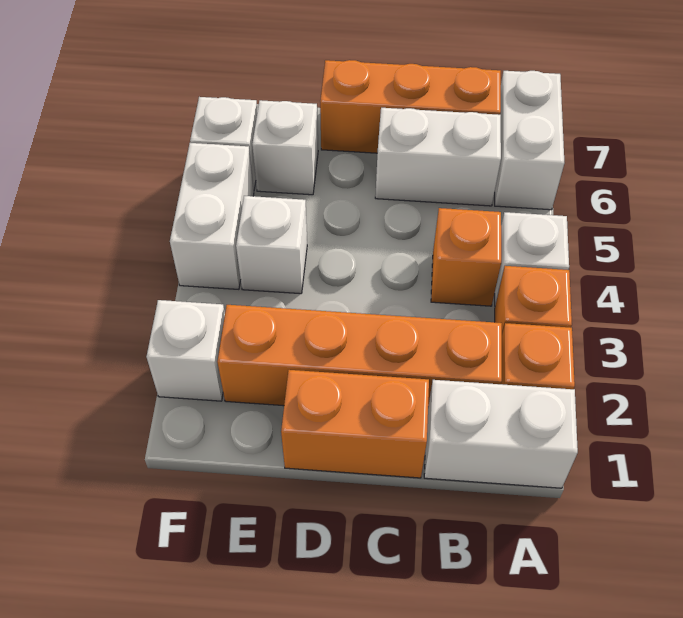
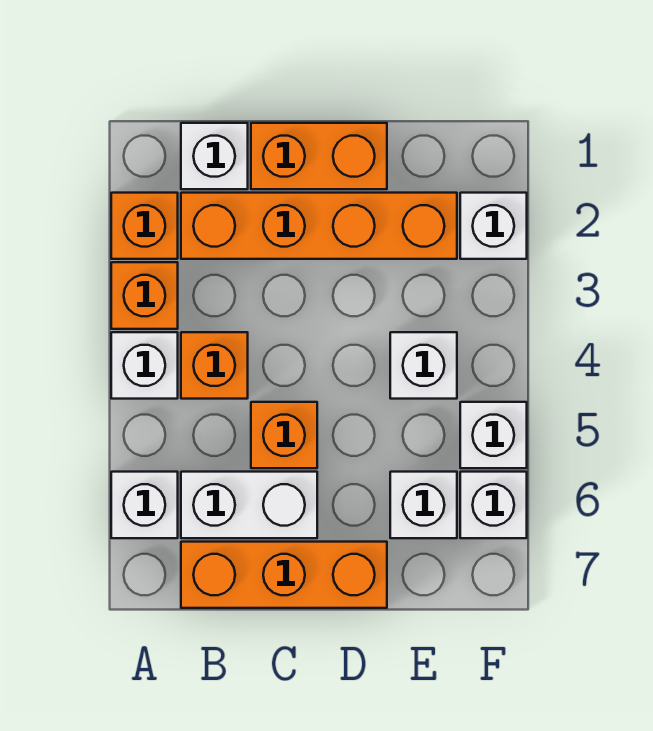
white 1x2 brick [424,380,578,488] -> white 1x1 brick [181,123,248,189]
white 1x2 brick [495,71,564,210] -> white 1x1 brick [111,472,178,538]
none -> orange 1x1 brick [251,402,317,468]
white 1x2 brick [170,143,254,289] -> white 1x1 brick [460,402,527,468]

